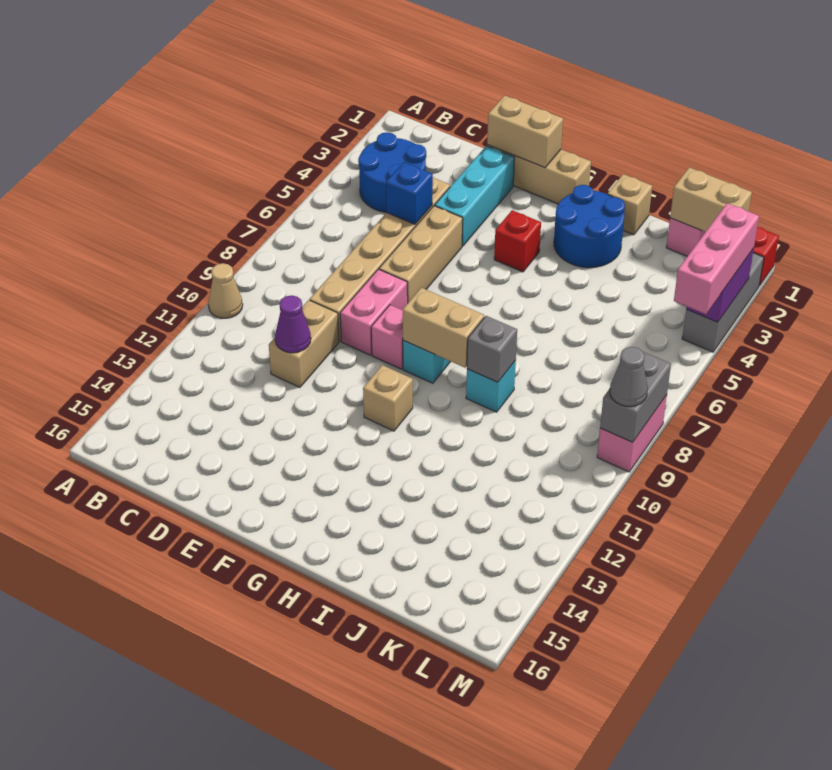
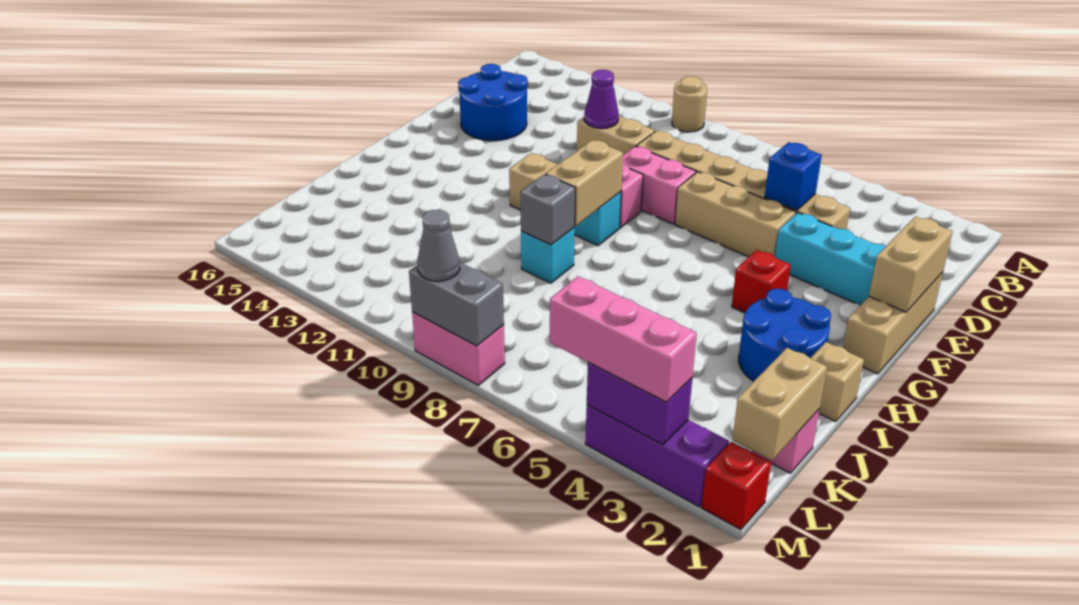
tan 1x1 cone [208,263,243,318] -> tan 1x1 round brick [672,76,707,132]
blue 2x2 round brick [358,132,426,213] -> blue 2x2 round brick moved to [458,64,528,141]
grey 1x3 brick [682,253,764,352] -> purple 1x3 brick [585,405,729,507]

